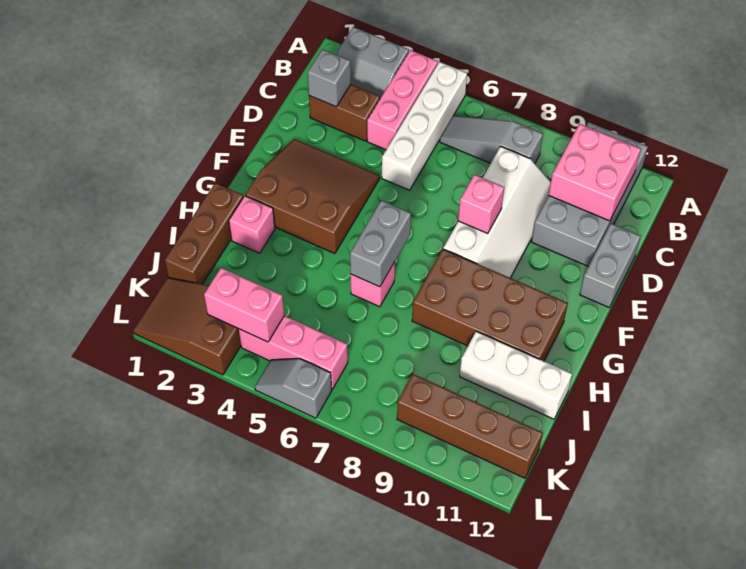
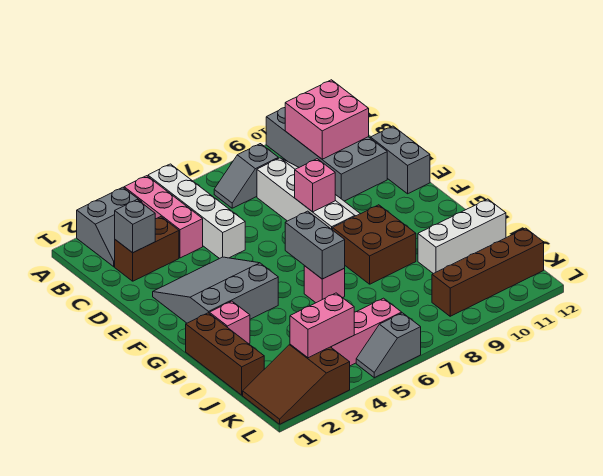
grey 1x3 slope [440,116,543,163] -> grey 1x2 slope [214,144,278,208]
brown 3x3 slope [246,139,380,254] -> grey 3x3 slope [153,257,278,323]
brown 2x4 brick [412,249,568,361] -> brown 2x2 brick [333,205,416,284]

